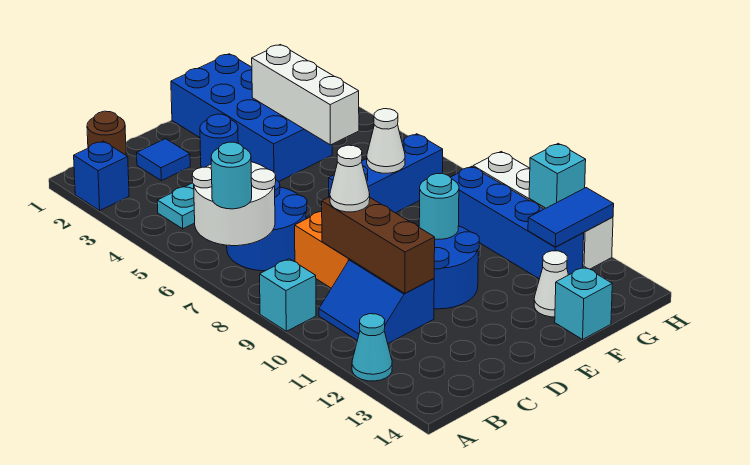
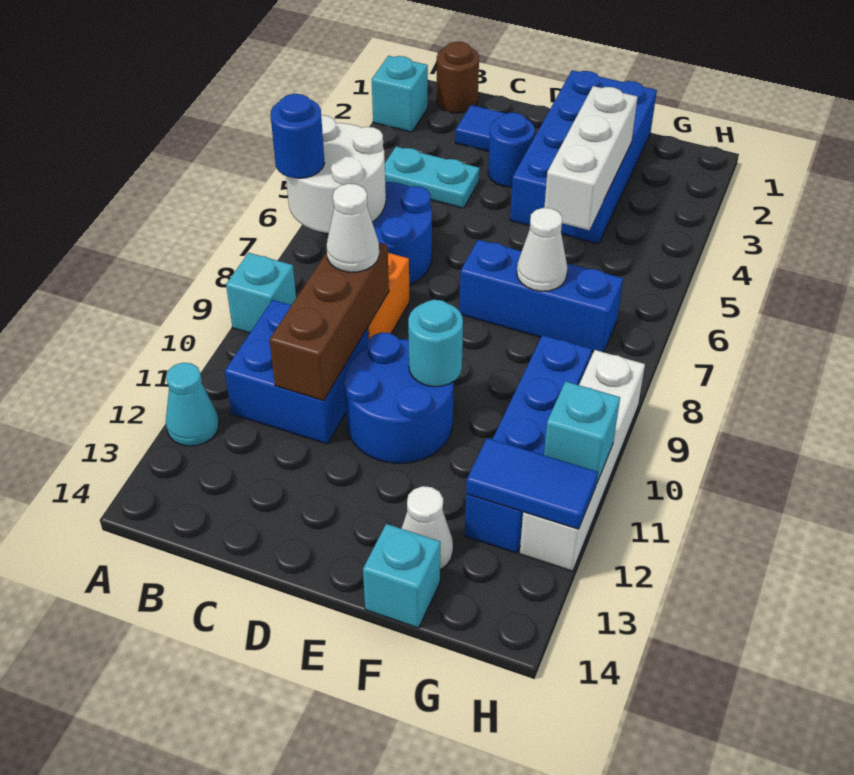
blue 1x1 brick [74,141,129,210] -> cyan 1x1 brick [372,56,428,132]
cyan 1x1 round brick [211,142,252,209] -> blue 1x1 round brick [271,94,325,178]
blue 2x2 slope [319,260,434,343] -> blue 2x2 brick [225,300,368,444]

